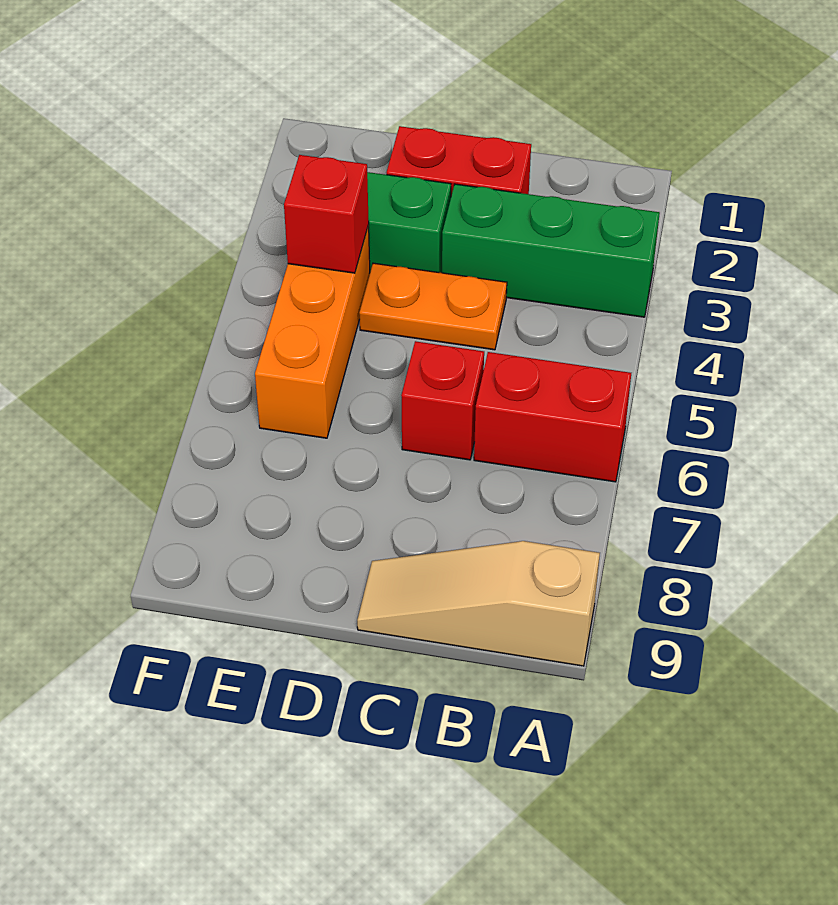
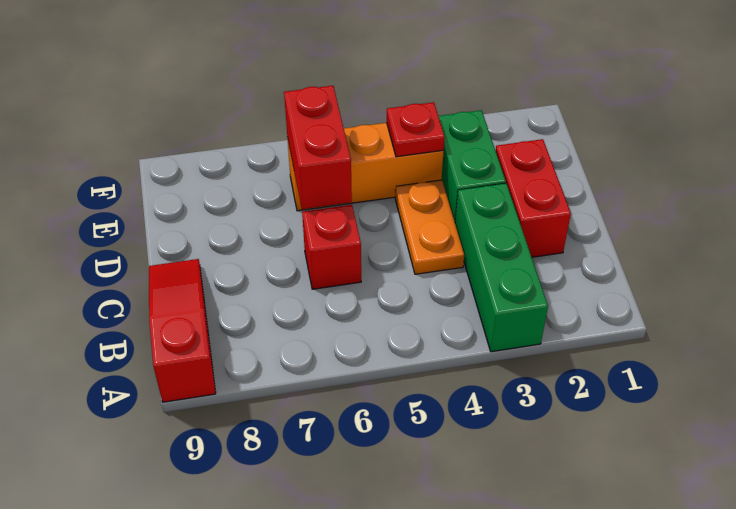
red 1x2 brick [474,352,631,482] -> red 1x2 brick moved to [284,86,352,209]
tan 1x3 slope [357,541,600,666] -> red 1x3 slope [149,259,216,402]
red 1x1 brick [284,155,369,273] -> red 1x1 plate [387,102,445,157]

